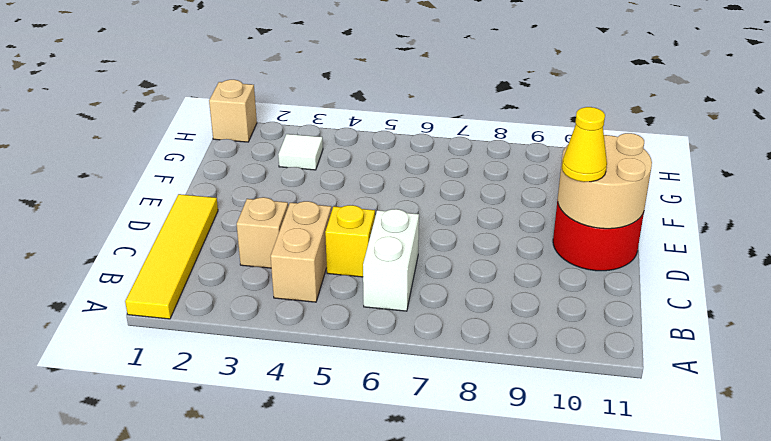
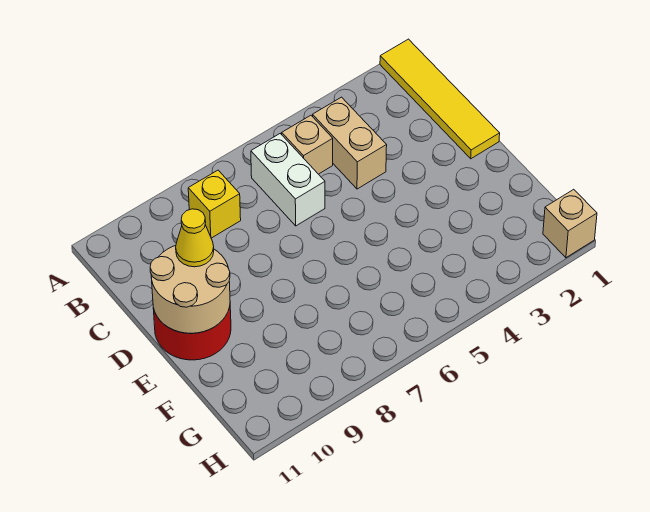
tan 1x1 brick [237,197,288,268] -> tan 1x1 brick moved to [282,115,333,174]
yellow 1x1 brick [325,205,375,277] -> yellow 1x1 brick moved to [188,170,241,238]
white 1x1 tile [278,134,323,170] -> none

